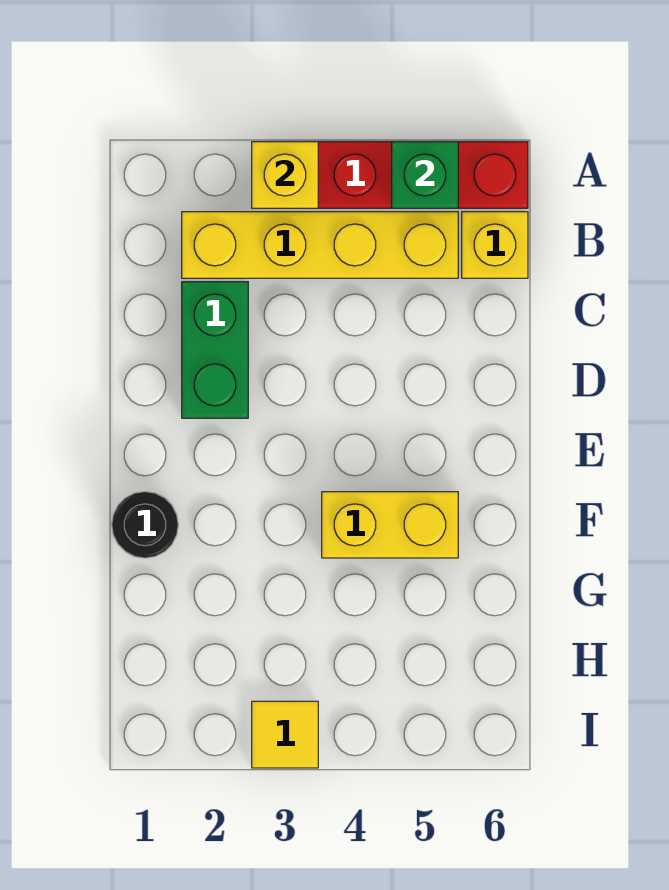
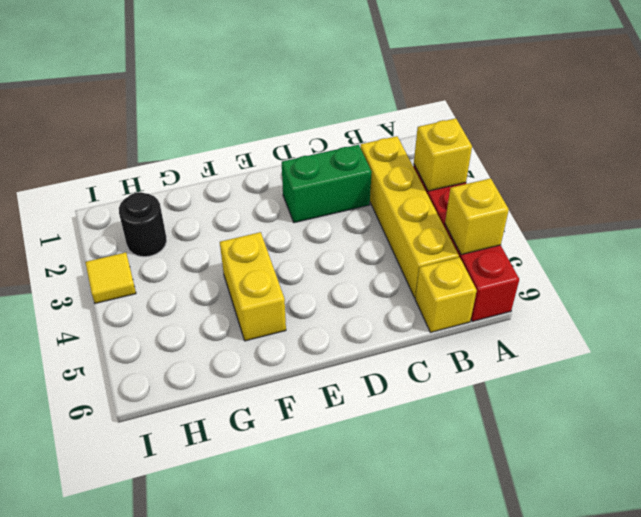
green 1x1 brick [392,142,458,208] -> yellow 1x1 brick [445,178,509,255]
black 1x1 round brick [112,492,178,558] -> black 1x1 round brick moved to [119,192,167,257]

